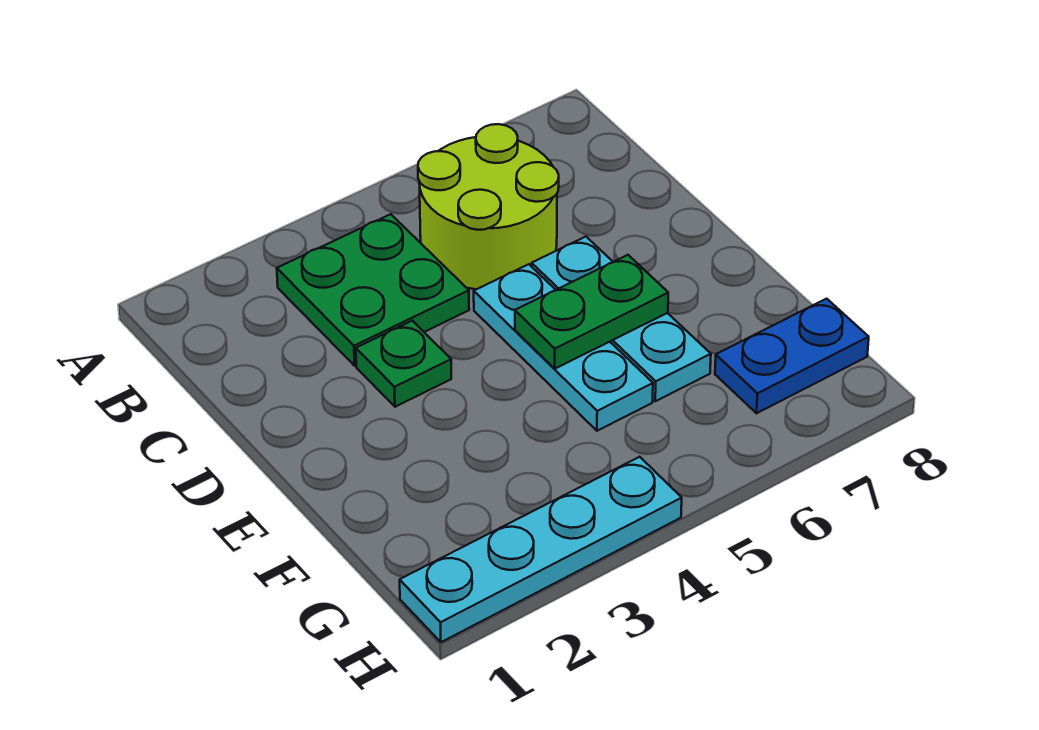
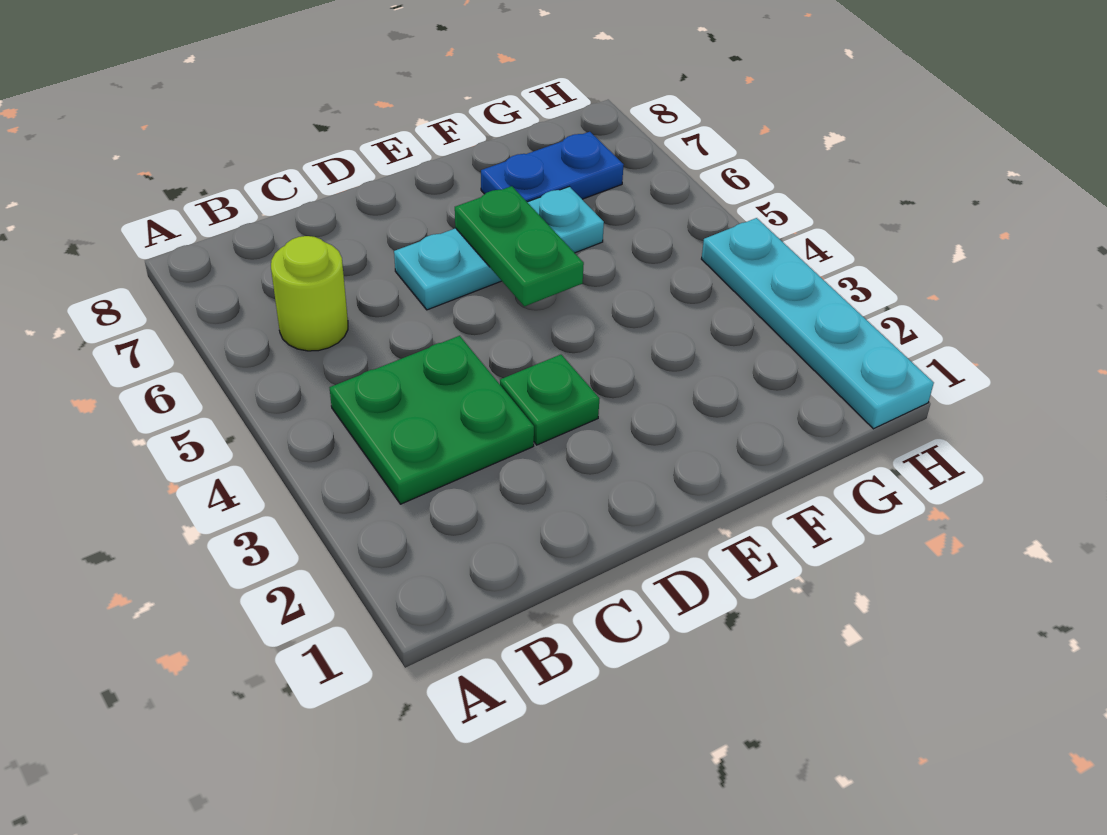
lime 2x2 round brick [418,124,559,289] -> lime 1x1 round brick [271,236,348,351]
cyan 1x3 plate [474,264,653,431] -> none
blue 1x2 plate [715,299,869,413] -> blue 1x2 plate turned to [481,132,624,202]

